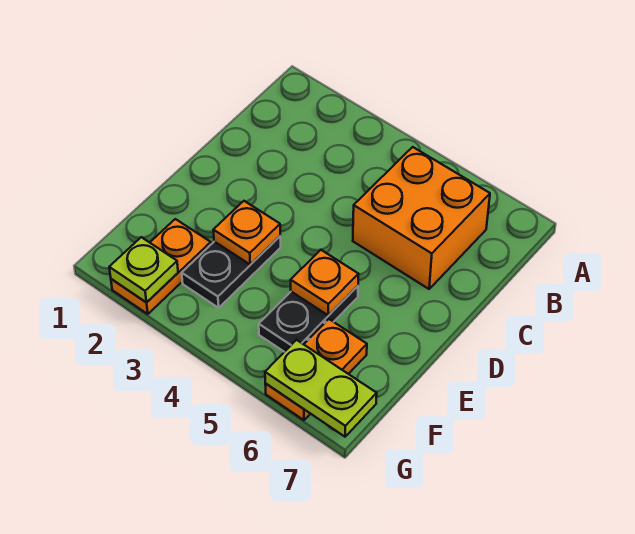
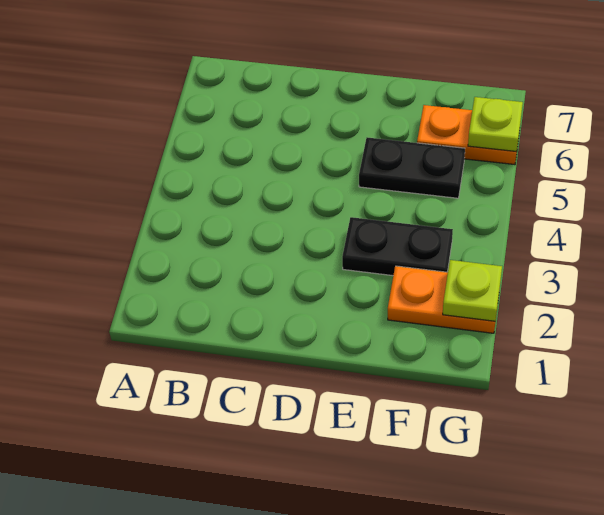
orange 2x2 brick [353,147,490,289] -> none
orange 1x1 plate [213,201,280,265] -> none
orange 1x1 plate [291,250,359,316] -> none
lime 1x2 plate [265,340,377,437] -> lime 1x1 plate [468,97,523,152]

